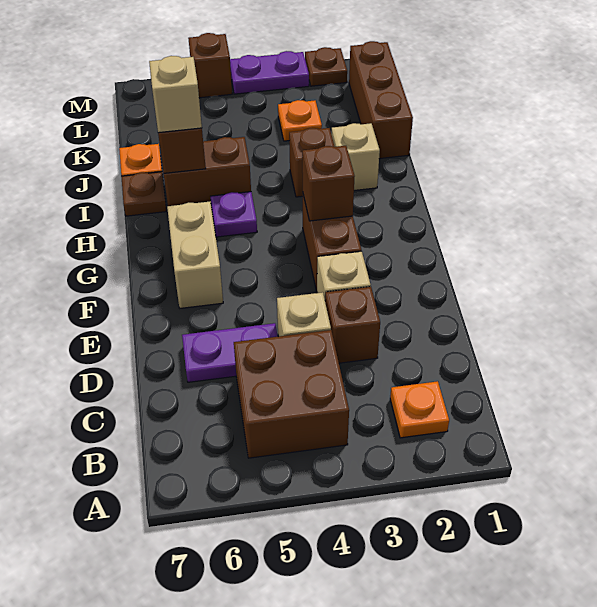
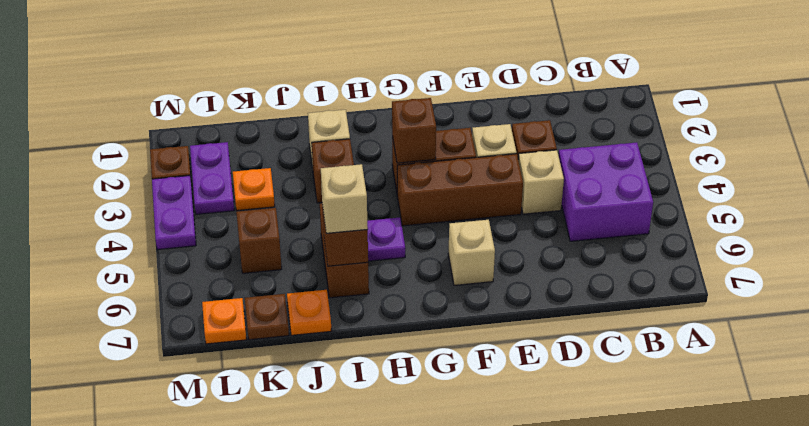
orange 1x1 plate [390,381,449,438] -> orange 1x1 plate moved to [202,298,246,344]
brown 2x2 brick [234,330,349,458] -> purple 2x2 brick [559,142,653,241]
purple 1x2 plate [182,323,278,382] -> purple 1x2 plate moved to [190,142,234,214]
tan 1x2 brick [167,202,223,308] -> tan 1x1 brick [448,220,495,285]
brown 1x1 plate [121,172,166,216] -> brown 1x1 plate moved to [245,294,289,340]
brown 1x3 brick [349,41,413,159] -> brown 1x3 brick moved to [397,154,523,226]
brown 1x1 brick [188,33,232,98] -> brown 1x1 brick moved to [236,208,282,273]

